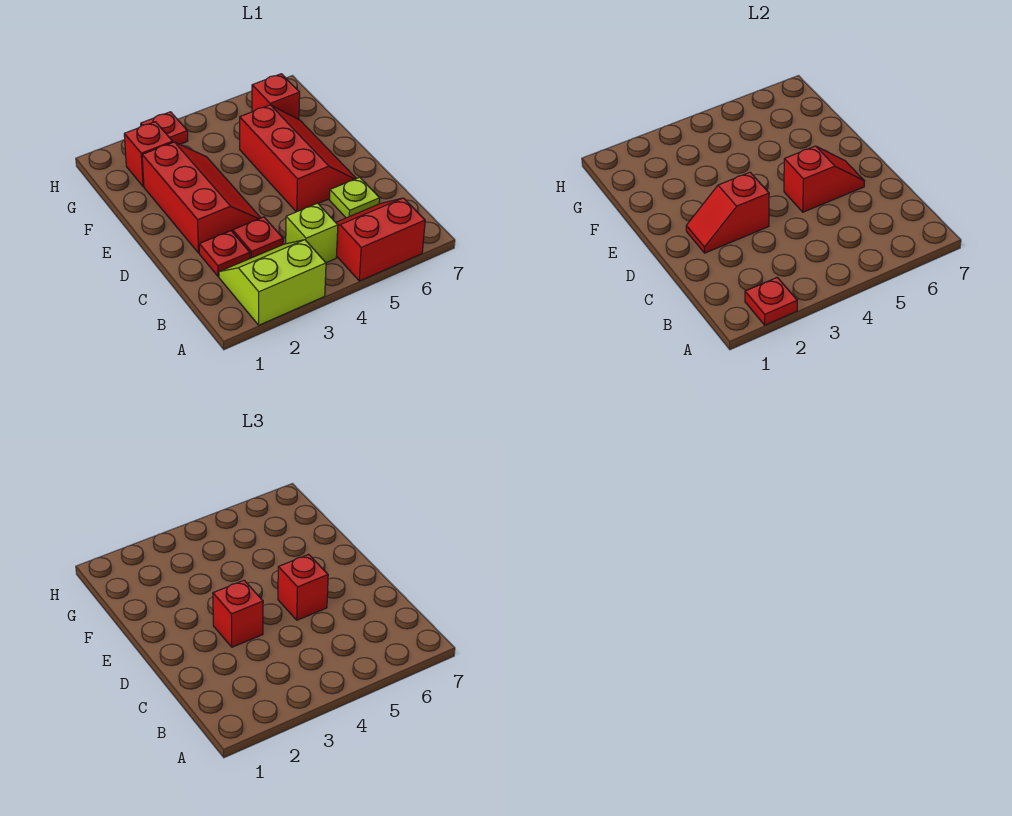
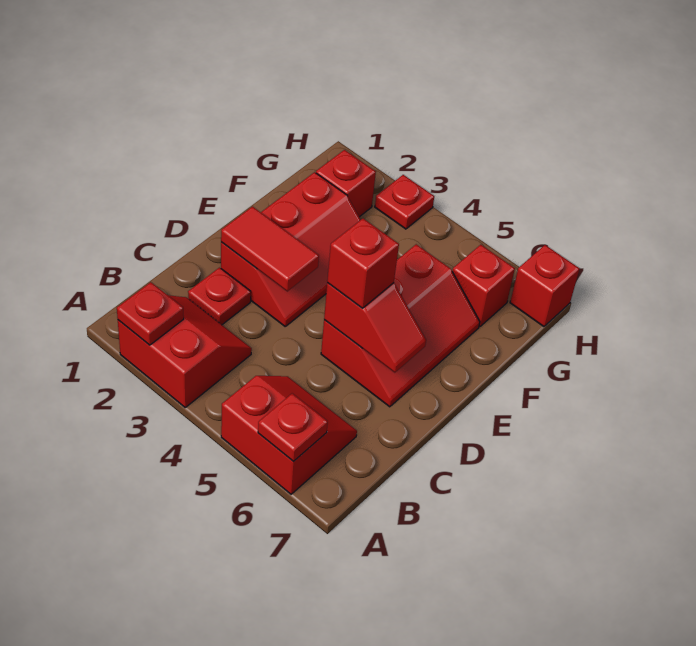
lime 2x2 slope [219,240,326,325] -> red 2x2 slope [118,295,252,407]
lime 1x1 brick [286,203,338,263] -> none
red 1x1 plate [233,217,283,258] -> red 1x1 plate moved to [258,393,328,462]
lime 1x1 plate [329,177,380,218] -> none
red 1x2 slope [686,172,769,253] -> red 1x2 tile [221,207,319,291]
red 1x1 brick [213,580,263,647] -> red 1x1 brick moved to [510,245,580,327]

